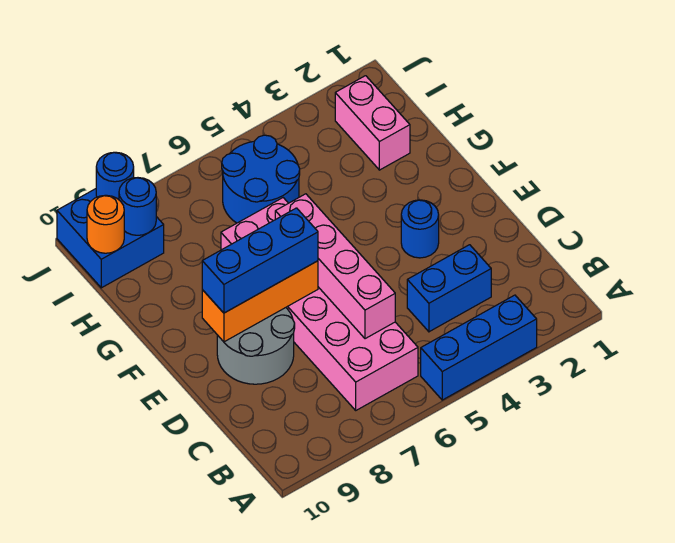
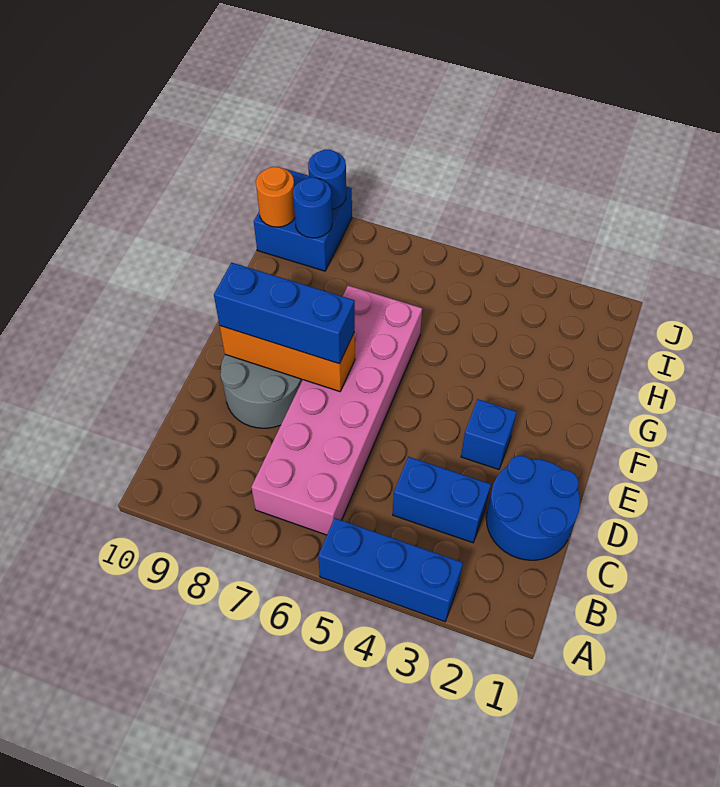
pink 1x4 brick [275,194,395,339] -> none
blue 1x1 round brick [401,200,439,258] -> blue 1x1 brick [461,399,517,469]
pink 1x2 brick [335,76,410,170] -> none
blue 2x2 round brick [222,135,300,223] -> blue 2x2 round brick moved to [486,456,580,560]

